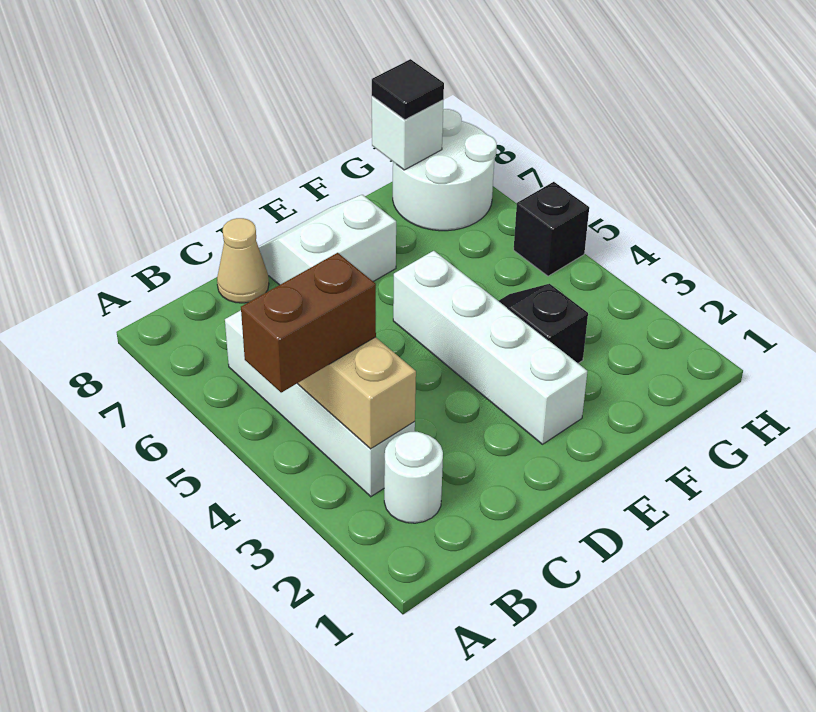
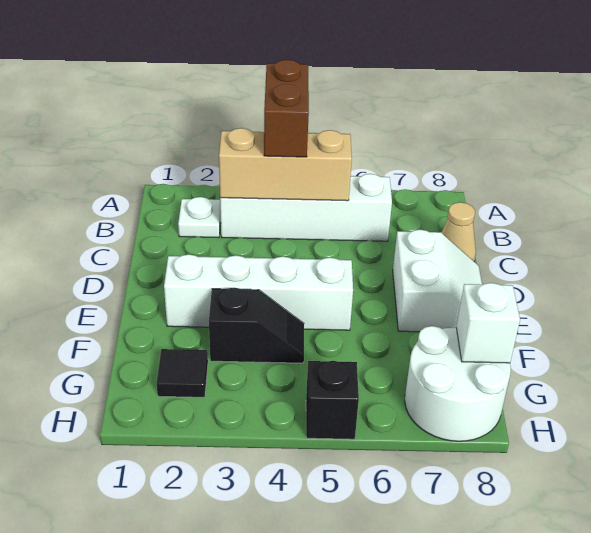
white 1x1 round brick [384,432,443,523] -> white 1x1 plate [178,197,221,238]
black 1x1 tile [372,59,444,120] -> black 1x1 tile moved to [157,349,208,397]

